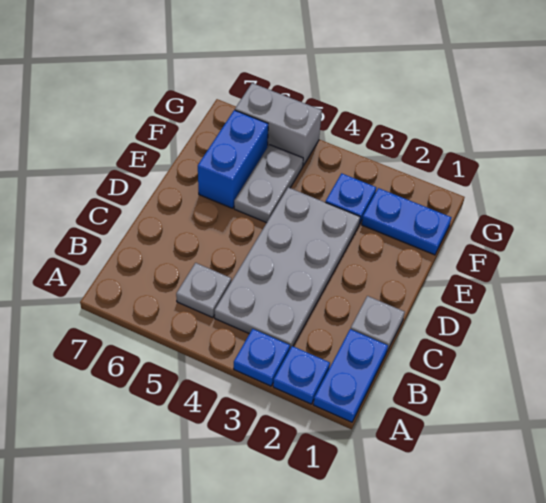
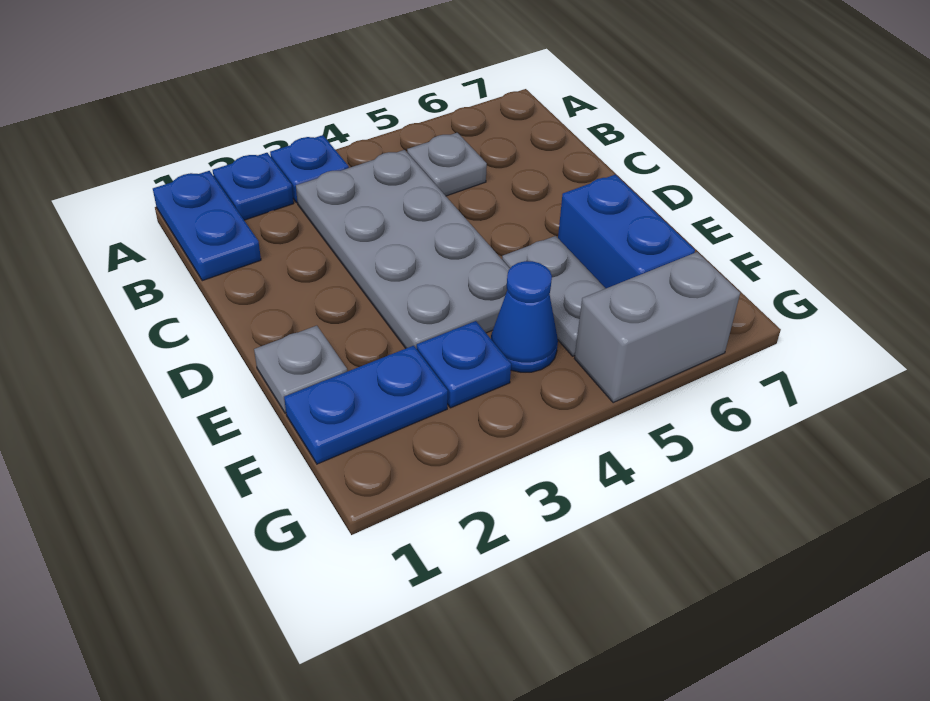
grey 1x1 plate [351,296,405,351] -> grey 1x1 plate moved to [254,326,347,413]
none -> blue 1x1 cone [491,261,558,372]

